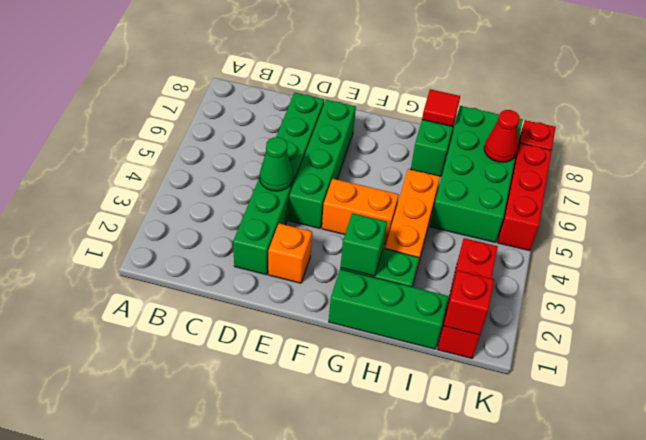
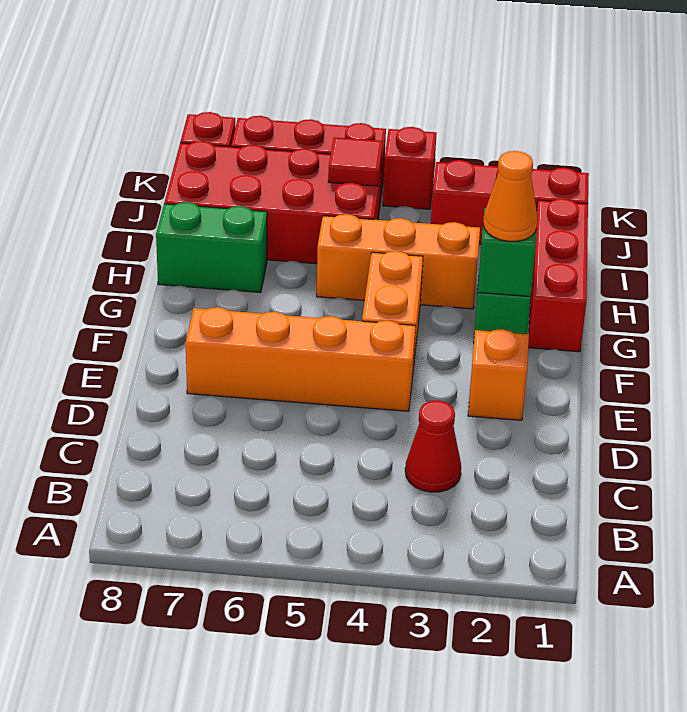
green 1x6 brick [233,93,324,275] -> none
green 1x1 cone [260,137,293,191] -> none
green 1x4 brick [289,100,356,228] -> orange 1x4 brick [186,307,416,411]
green 1x3 brick [329,269,448,349] -> red 1x3 brick [528,198,588,352]
none -> orange 1x1 cone [483,151,538,241]
red 1x1 tile [422,89,460,127] -> red 1x1 tile moved to [328,137,383,186]
green 2x4 brick [430,106,523,242] -> red 2x4 brick [164,141,382,264]
red 1x1 brick [444,270,494,335] -> red 1x1 brick moved to [383,127,437,209]
red 1x1 cone [484,110,520,162] -> red 1x1 cone moved to [405,400,461,492]

